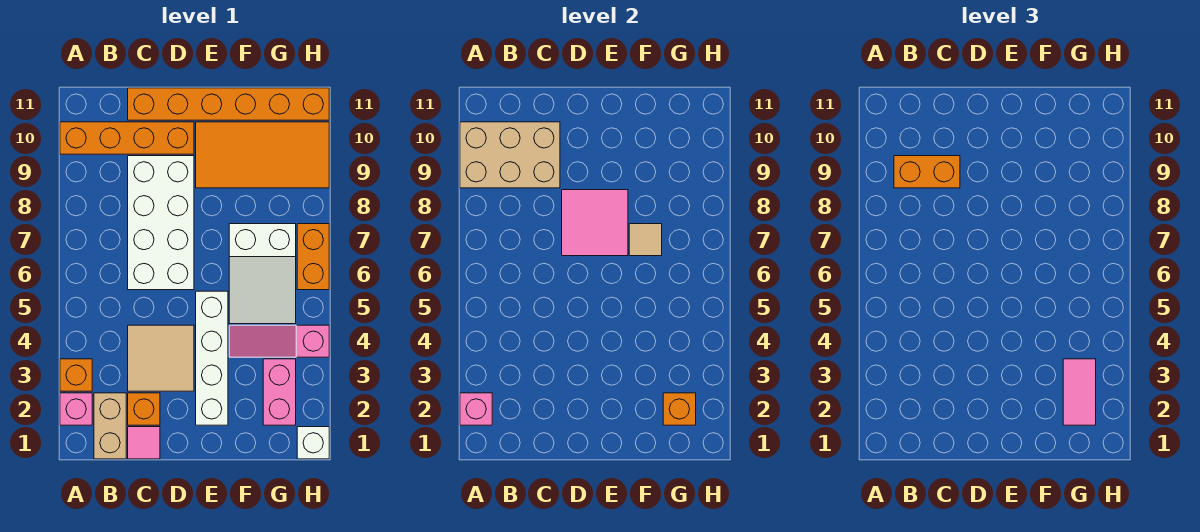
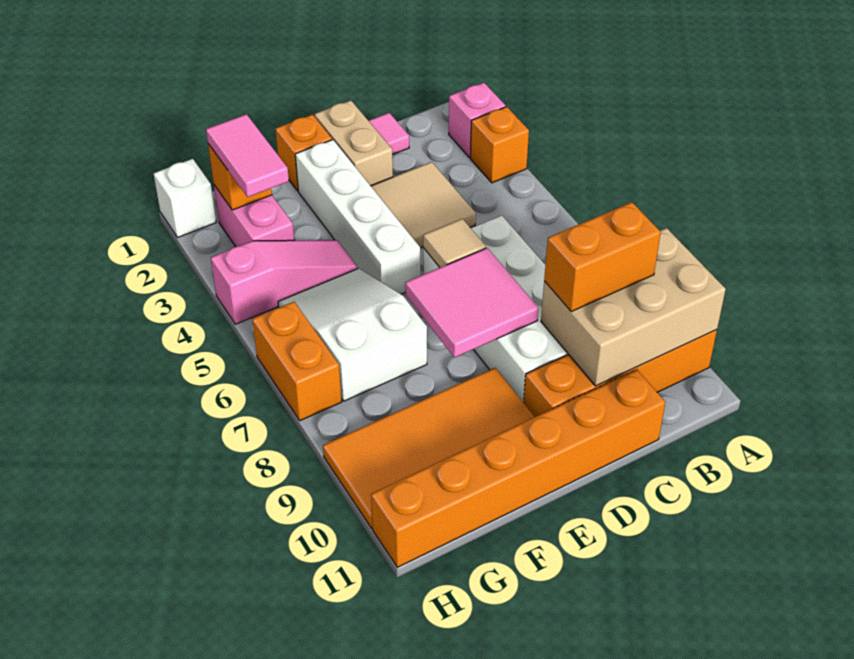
pink 1x1 brick [460,393,492,425] -> none
tan 1x2 brick [94,393,126,459] -> tan 1x2 brick moved to [315,100,393,186]
orange 1x1 brick [128,393,160,425] -> orange 1x1 brick moved to [275,115,332,191]
tan 1x1 tile [629,224,662,256] -> tan 1x1 tile moved to [423,219,486,268]

